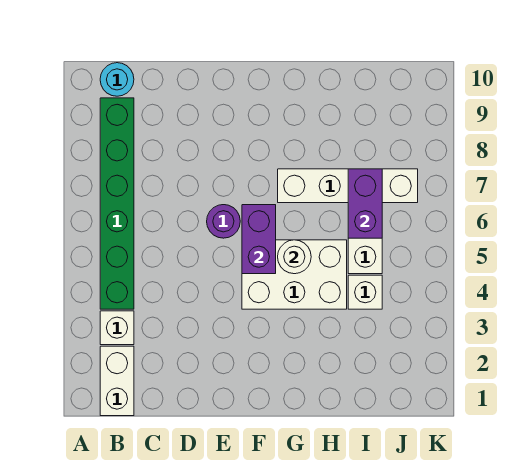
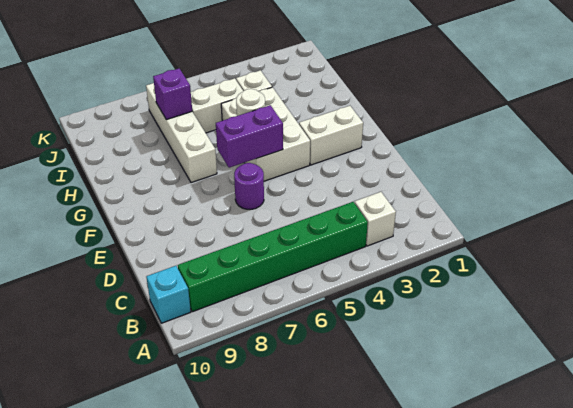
white 1x2 brick [100,346,134,416] -> white 1x2 brick moved to [299,106,363,165]
cyan 1x1 round brick [100,63,134,96] -> cyan 1x1 brick [146,266,191,323]
purple 1x2 brick [348,169,382,238] -> purple 1x1 brick [153,69,192,120]

